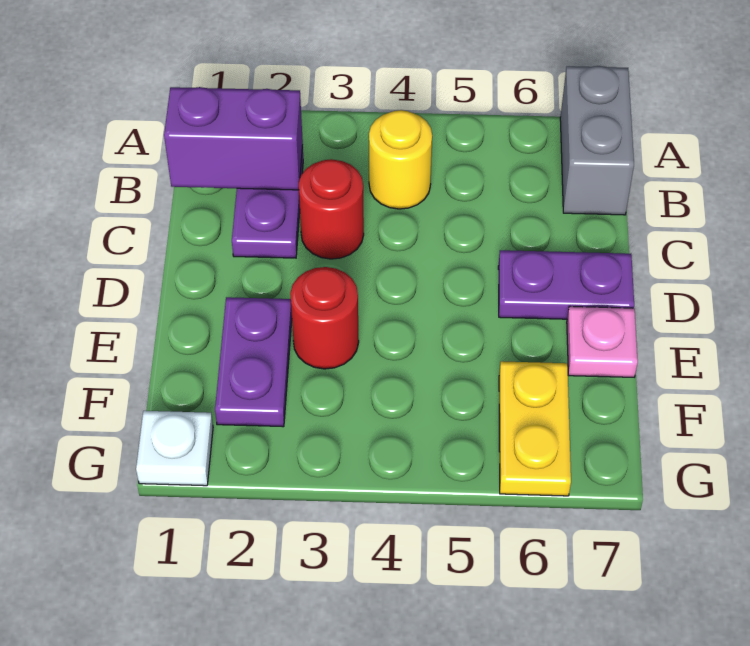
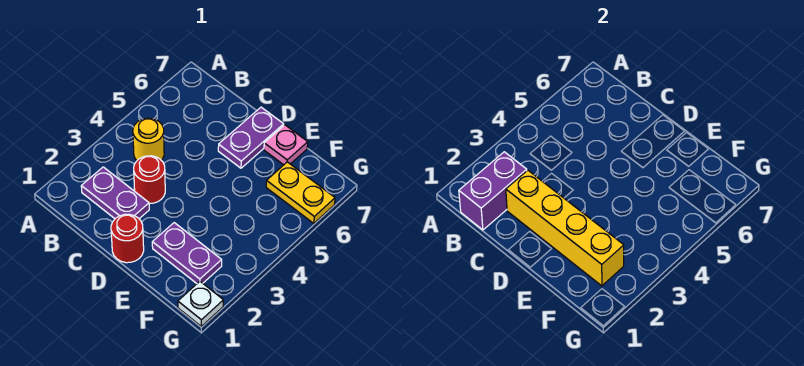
grey 1x2 brick [560,66,634,215] -> none
none -> yellow 1x4 brick [506,170,624,286]
red 1x1 round brick [290,267,359,369] -> red 1x1 round brick moved to [111,214,144,263]

